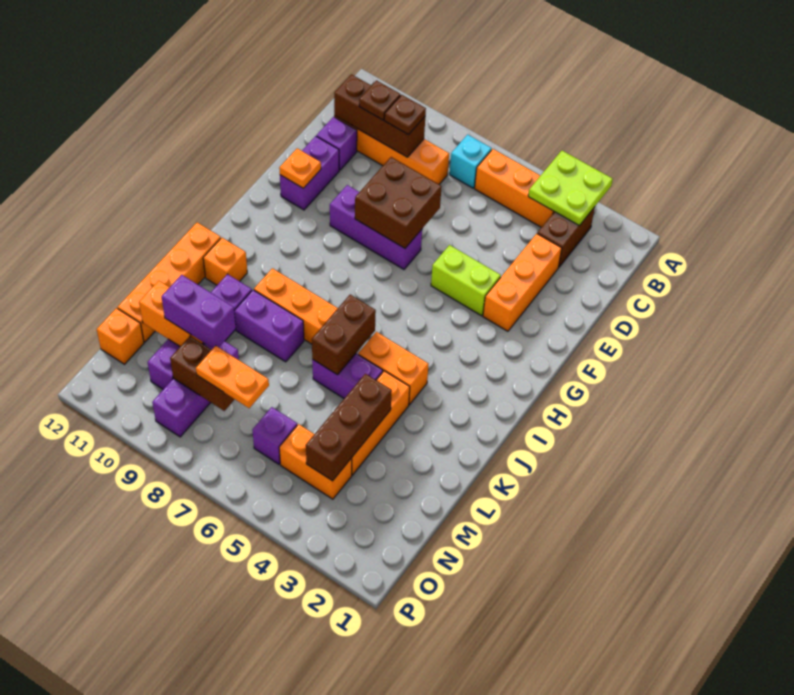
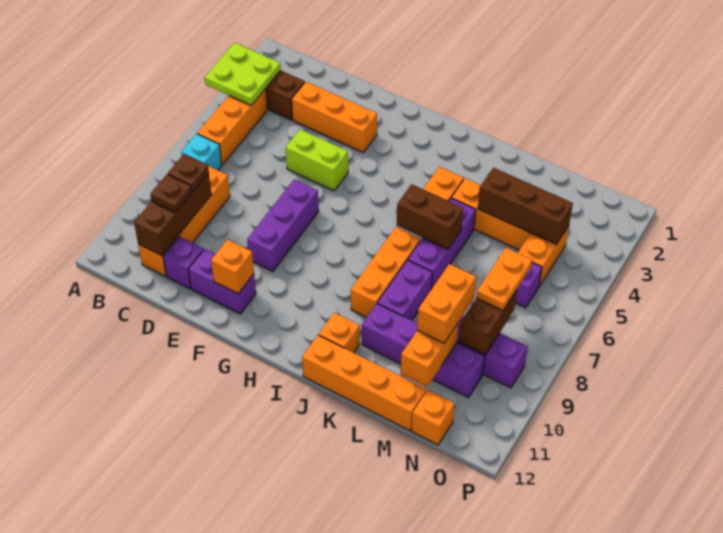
brown 2x2 brick [355,157,442,248] -> none
lime 1x2 brick [431,245,501,316] -> lime 1x2 brick turned to [286,129,348,191]
orange 1x1 plate [279,148,321,188] -> orange 1x1 brick [211,240,254,293]
purple 1x2 brick [312,354,383,398] -> purple 1x3 brick [408,198,476,290]
purple 1x2 brick [162,275,236,348] -> orange 1x2 brick [417,264,476,343]

